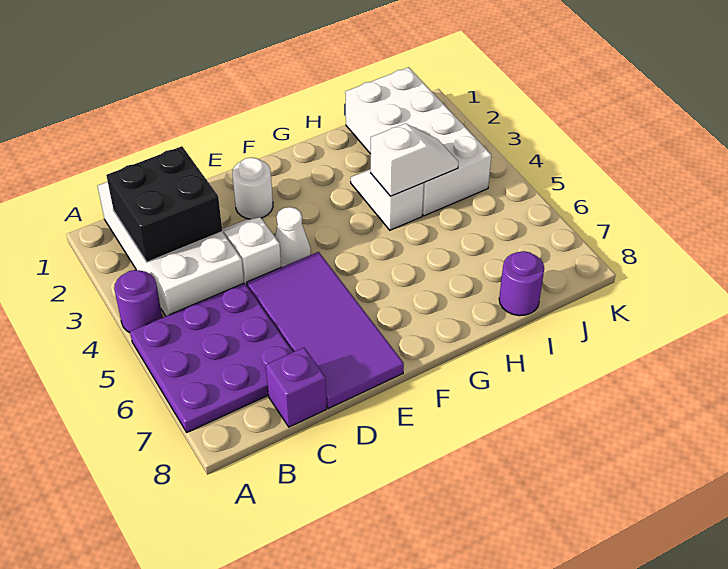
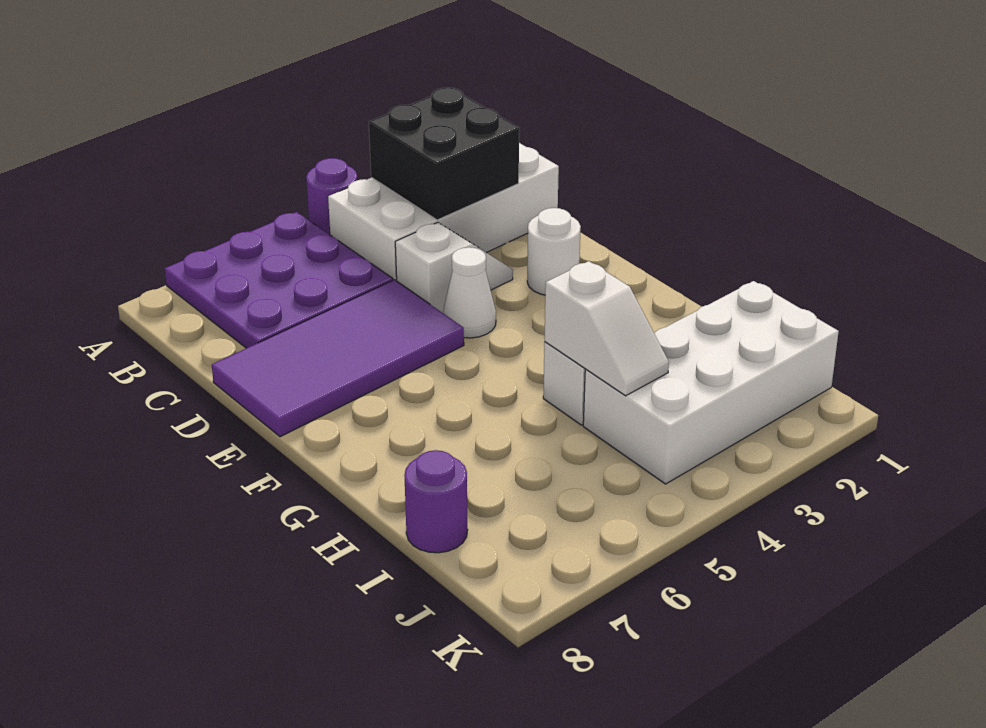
purple 1x1 brick [266,348,327,427] -> none

